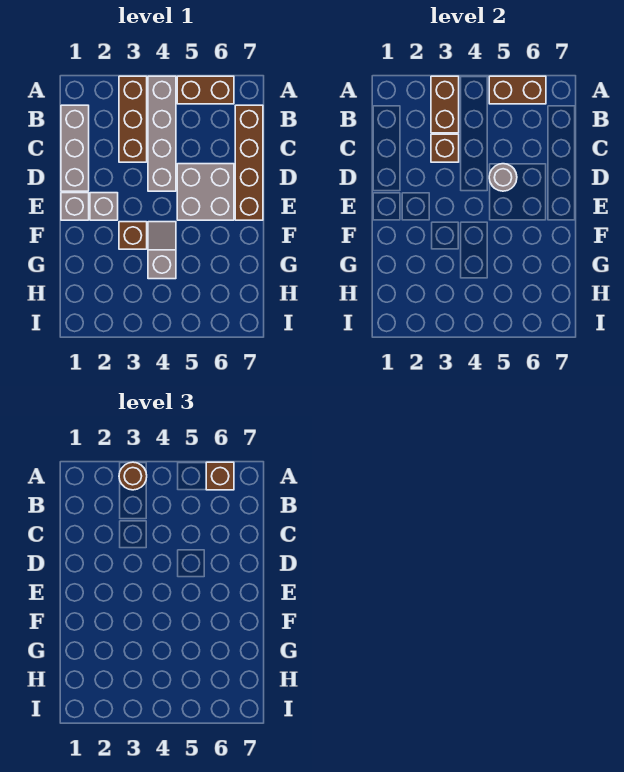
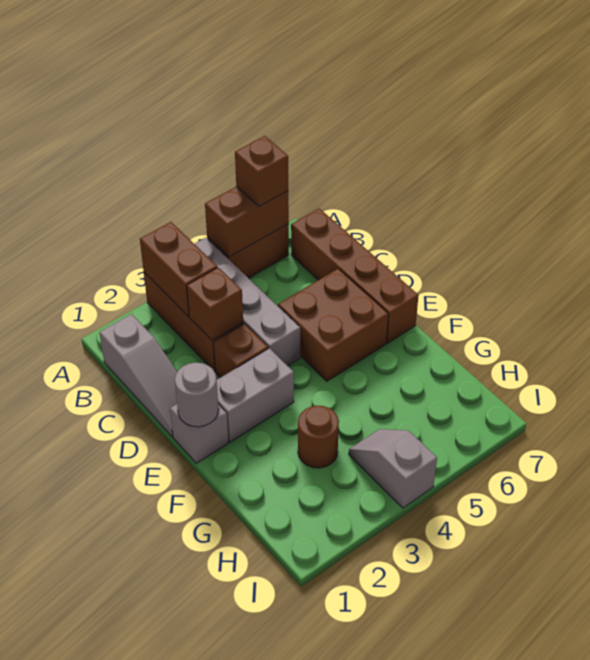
brown 1x1 round brick [119,462,147,490] -> brown 1x1 round brick moved to [298,406,339,468]
grey 1x3 brick [61,105,89,191] -> grey 1x3 slope [99,314,177,437]
grey 2x2 brick [177,164,234,220] -> brown 2x2 brick [278,269,388,381]
grey 1x1 round brick [489,164,517,191] -> grey 1x1 round brick moved to [175,363,219,427]
grey 1x1 brick [90,193,118,220] -> grey 1x2 brick [217,348,294,442]
brown 1x1 brick [119,222,147,249] -> brown 1x1 brick moved to [213,324,268,378]
grey 1x2 slope [148,222,176,279] -> grey 1x2 slope moved to [349,429,437,508]

